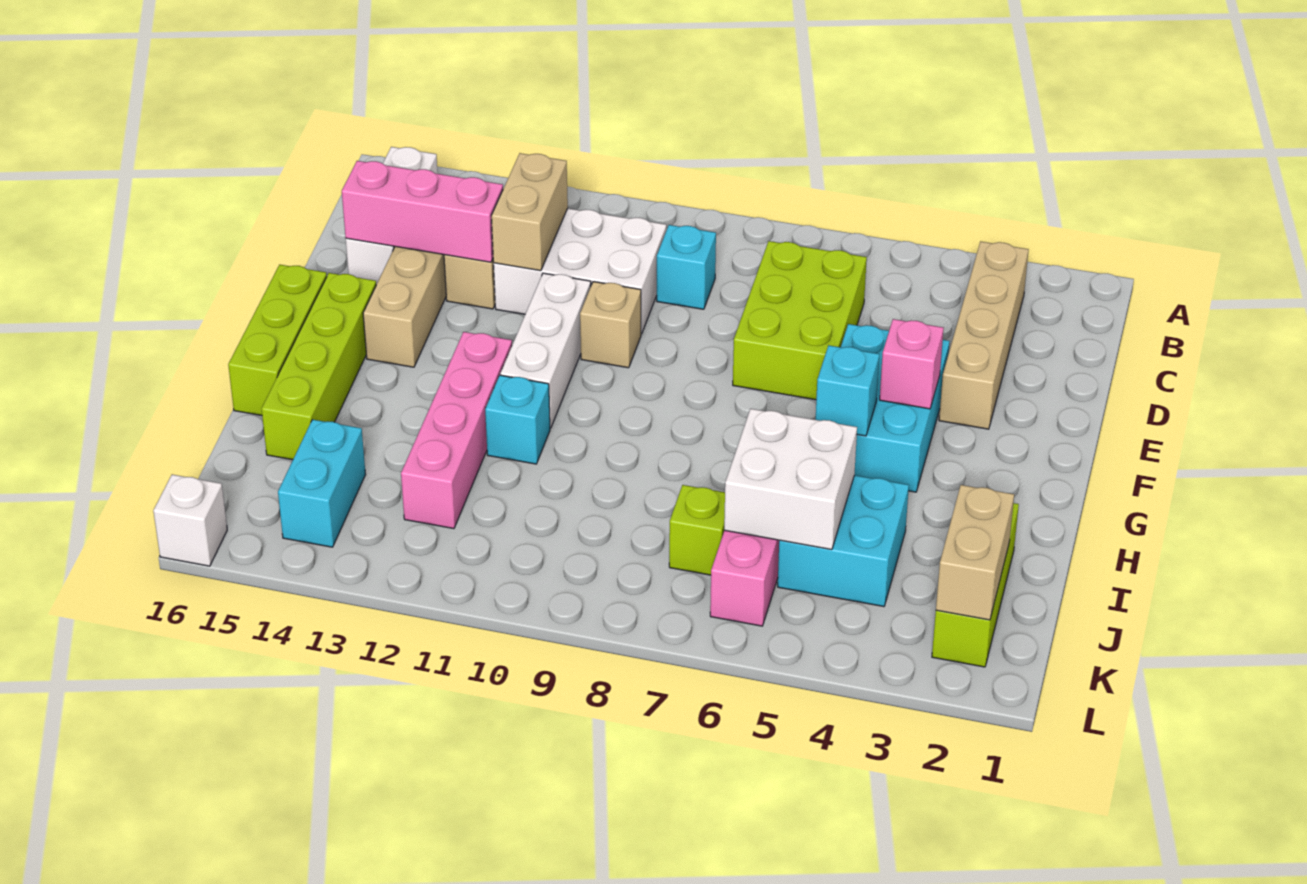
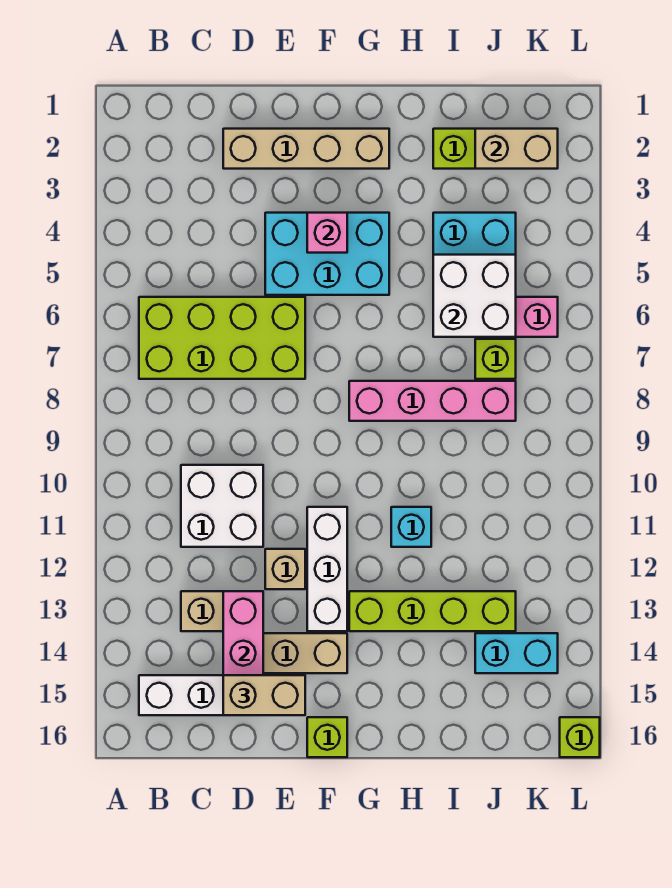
tan 1x4 brick [939,241,1029,429] -> tan 1x4 brick moved to [223,129,389,169]
lime 2x3 brick [733,241,867,400] -> lime 2x4 brick [139,297,305,379]
cyan 1x1 brick [657,225,716,309] -> none
white 2x3 brick [494,208,666,334] -> white 2x2 brick [181,465,263,547]
tan 1x2 brick [492,153,568,271] -> tan 1x2 brick moved to [223,675,305,715]
tan 1x1 brick [580,282,641,368] -> tan 1x1 brick moved to [265,549,305,589]
white 1x3 brick [500,273,591,428] -> white 1x3 brick turned to [307,507,347,631]
lime 1x4 brick [262,273,376,460] -> lime 1x4 brick moved to [349,591,516,631]
lime 1x3 brick [228,265,327,416] -> lime 1x1 brick [307,717,347,757]
cyan 1x1 brick [816,345,879,436] -> none
pink 1x4 brick [401,332,512,529] -> pink 1x4 brick moved to [349,381,516,421]
white 1x1 brick [153,475,227,566] -> lime 1x1 brick [560,717,600,757]

